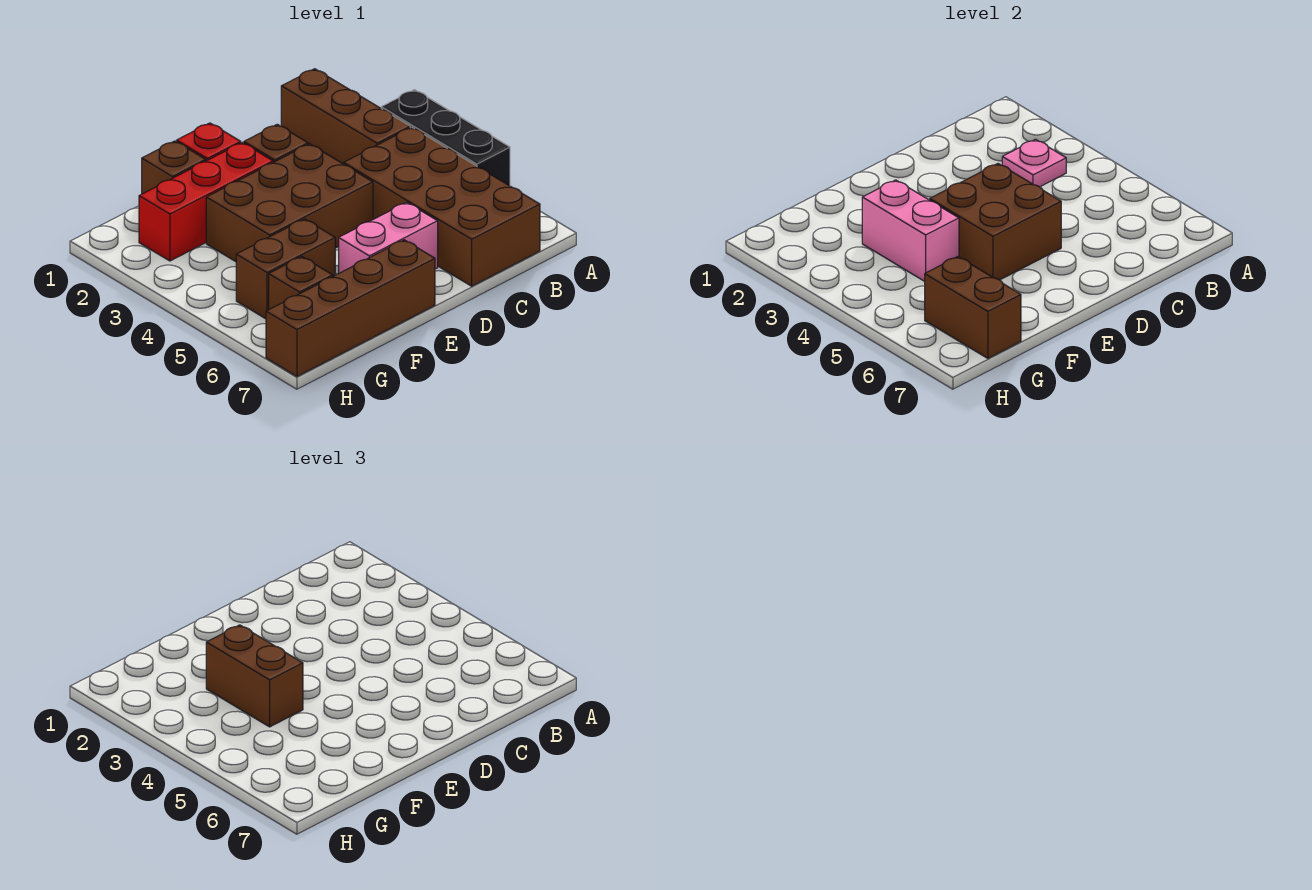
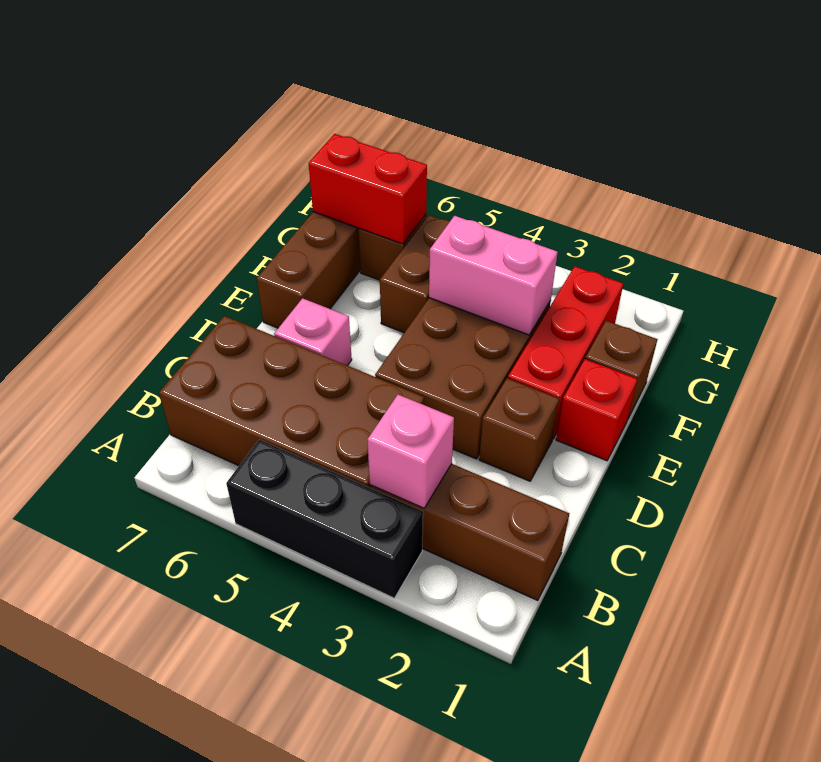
pink 1x1 plate [1002,139,1066,187] -> pink 1x1 brick [367,395,454,508]
brown 2x2 brick [930,164,1061,280] -> none
pink 1x2 brick [339,202,438,273] -> pink 1x1 brick [274,298,352,366]
brown 1x2 brick [206,625,303,727] -> none
brown 1x2 brick [925,257,1021,358] -> red 1x2 brick [309,134,427,244]

